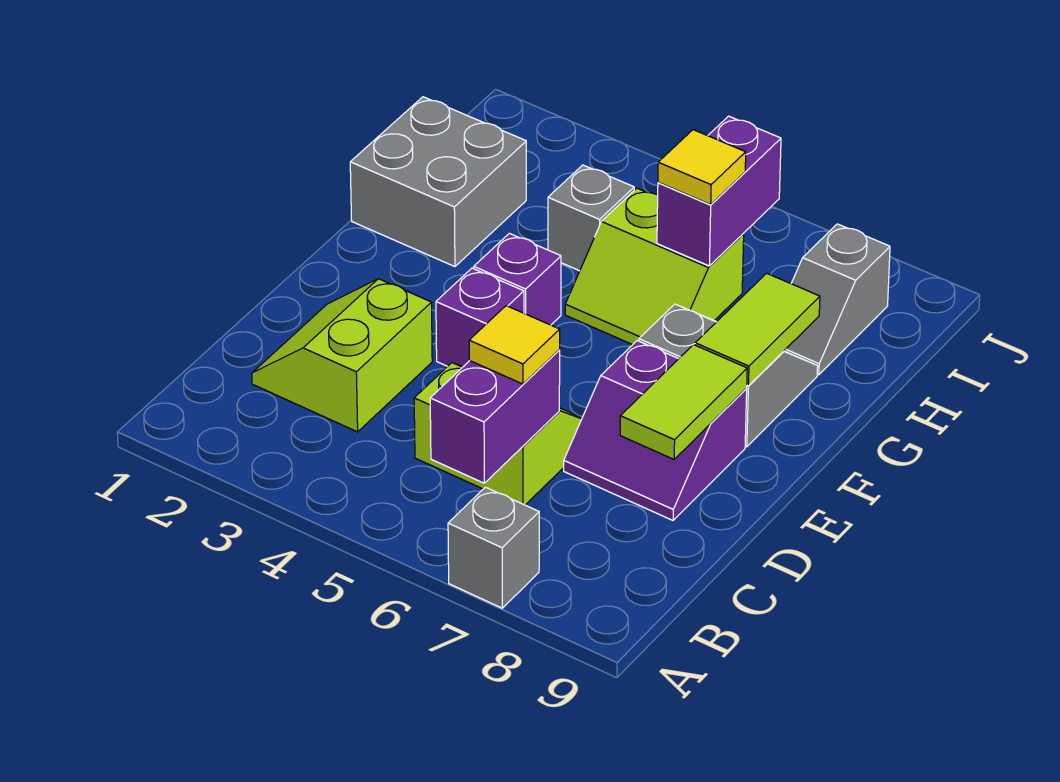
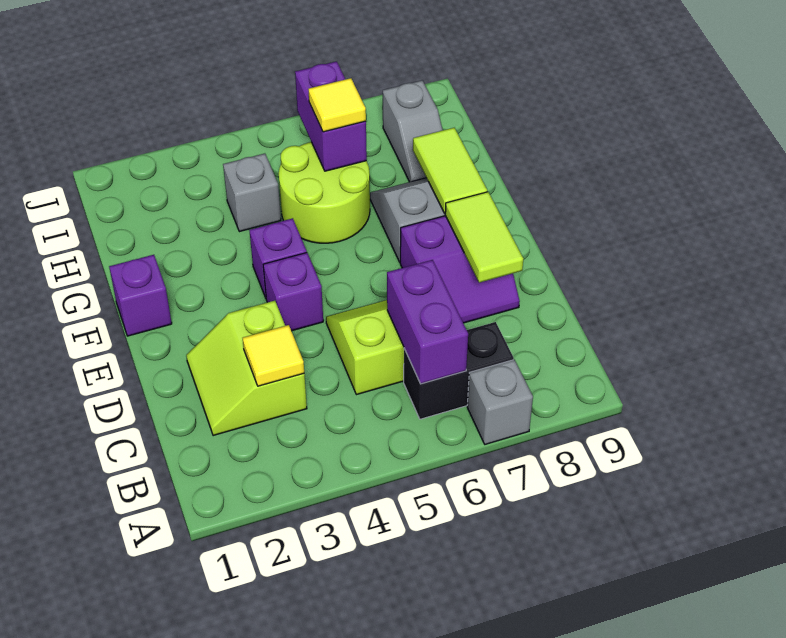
none -> black 1x2 brick [404,322,514,419]
yellow 1x1 tile [469,306,560,384] -> yellow 1x1 tile moved to [243,325,304,386]
none -> purple 1x1 brick [109,255,172,336]
grey 2x2 brick [350,97,526,267] -> none
lime 2x2 slope [565,188,744,345] -> lime 2x2 round brick [279,142,370,243]

